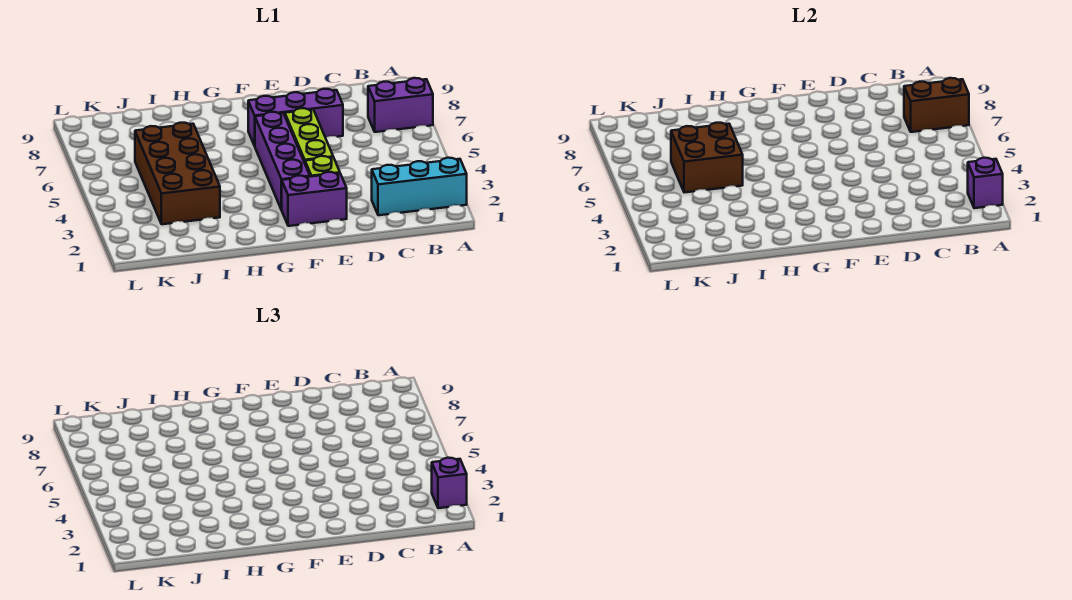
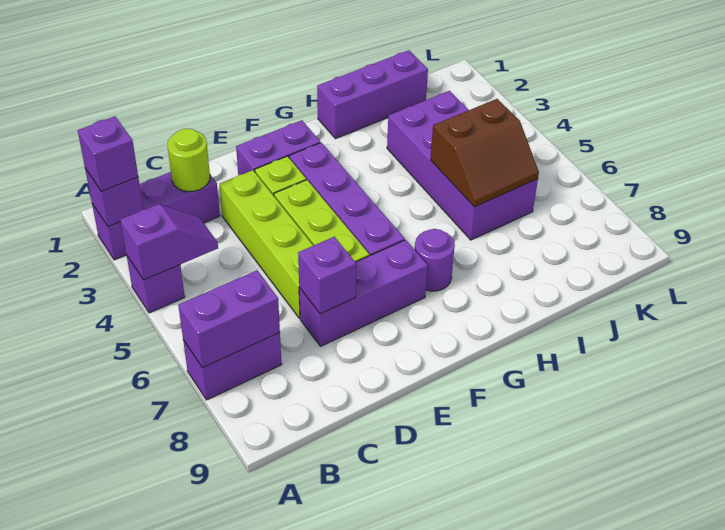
cyan 1x3 brick [372,158,467,215] -> purple 1x3 brick [92,172,220,260]
none -> purple 1x1 brick [127,256,185,313]
none -> purple 1x2 slope [120,204,218,280]
brown 1x2 brick [904,78,969,132] -> purple 1x2 brick [178,271,280,368]
none -> lime 1x1 round brick [168,128,210,192]
none -> lime 1x4 brick [220,170,314,318]
none -> purple 1x1 brick [298,237,356,314]
none -> purple 1x1 round brick [415,229,455,291]
none -> purple 1x3 brick [317,50,428,139]
brown 2x4 brick [135,123,220,224] -> purple 2x4 brick [387,91,538,240]
brown 2x2 brick [671,123,743,193] -> brown 2x2 slope [431,99,539,207]

